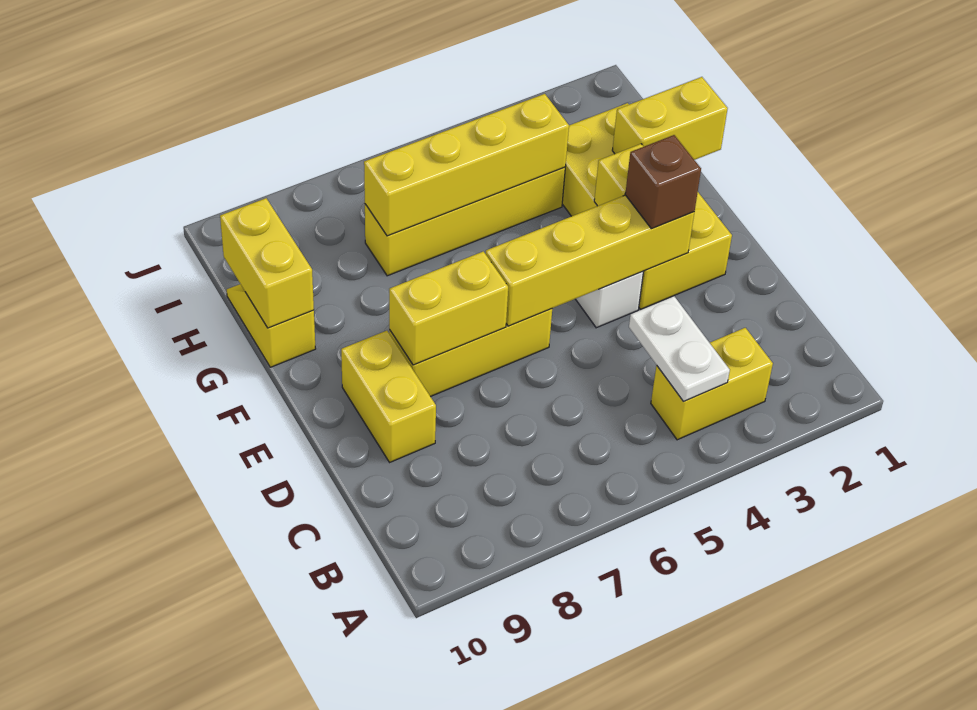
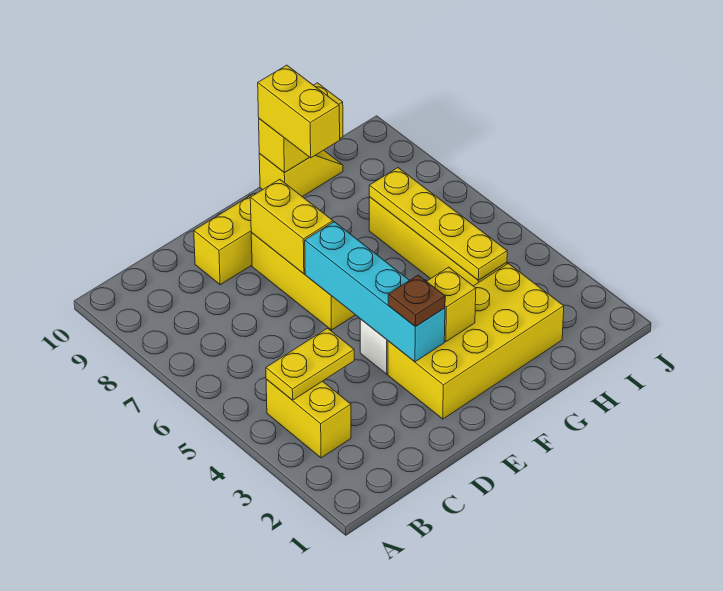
white 1x2 plate [629,296,730,401] -> yellow 1x2 plate [266,328,354,400]
yellow 1x4 brick [486,195,694,326] -> cyan 1x4 brick [305,222,445,362]
brown 1x1 brick [625,135,701,229] -> brown 1x1 plate [388,275,445,326]
yellow 1x2 brick [612,77,728,160] -> yellow 1x2 brick moved to [258,65,340,158]
yellow 1x4 brick [364,94,569,236] -> yellow 1x4 plate [369,168,507,280]

